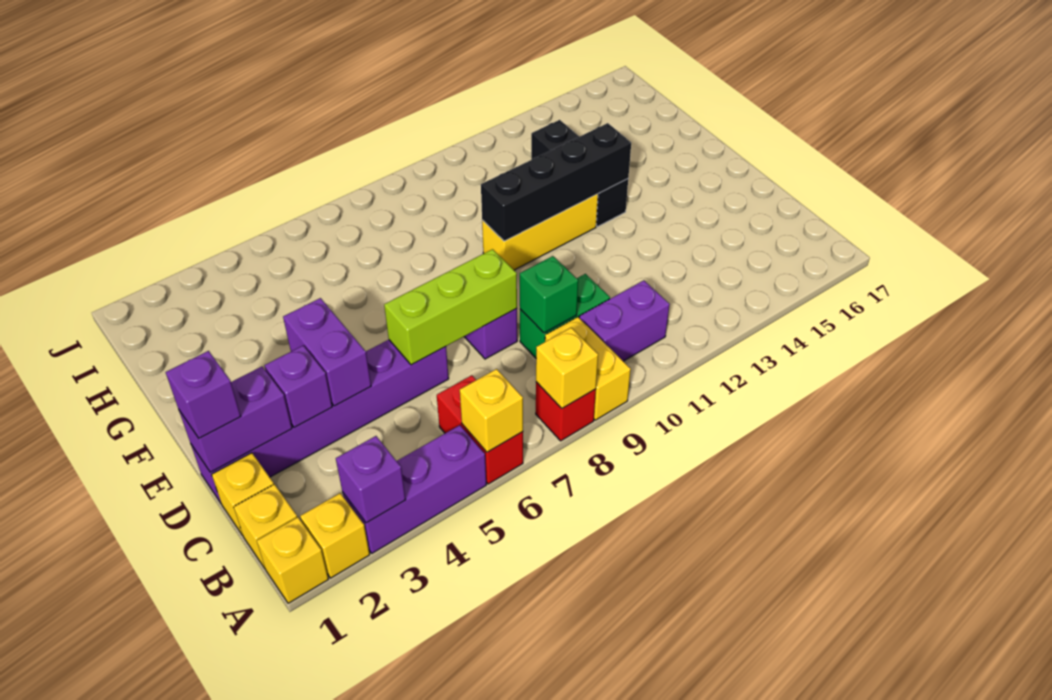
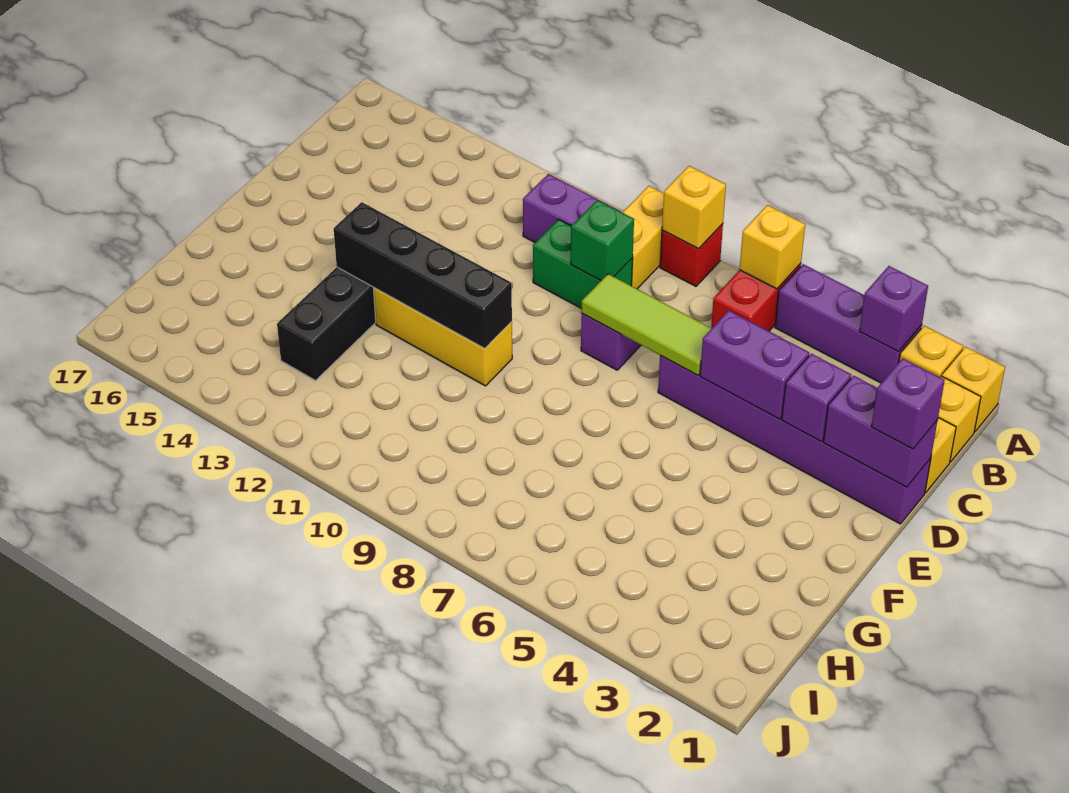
purple 1x2 brick [283,298,371,406] -> purple 1x2 brick turned to [700,310,809,419]
lime 1x3 brick [384,249,517,365] -> lime 1x3 tile [582,274,712,375]

